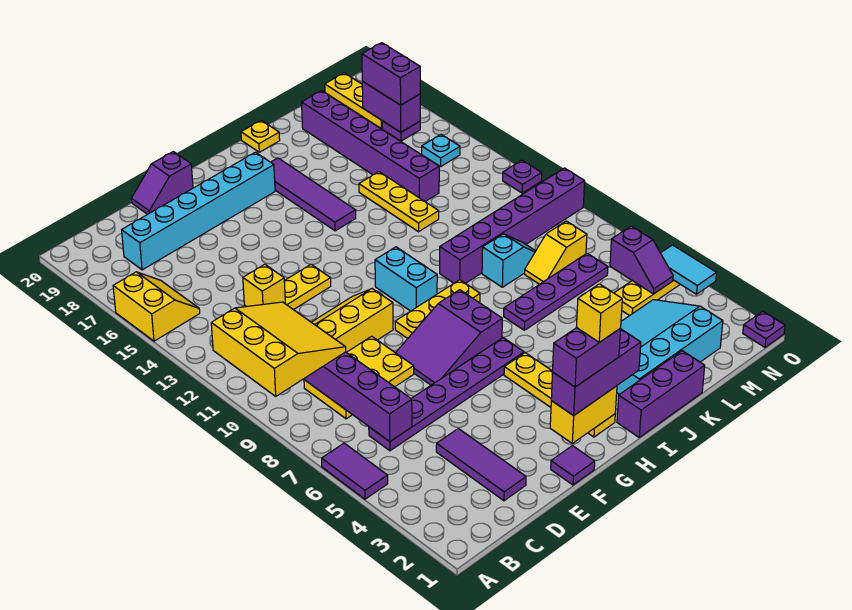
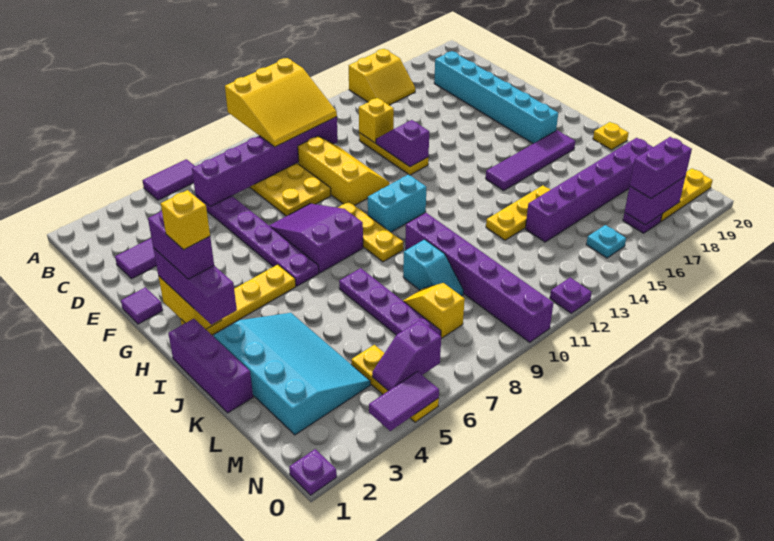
purple 1x2 slope [131,152,193,214] -> purple 1x2 slope moved to [376,120,429,167]
cyan 1x2 tile [661,245,716,294] -> purple 1x2 tile [369,372,439,431]

